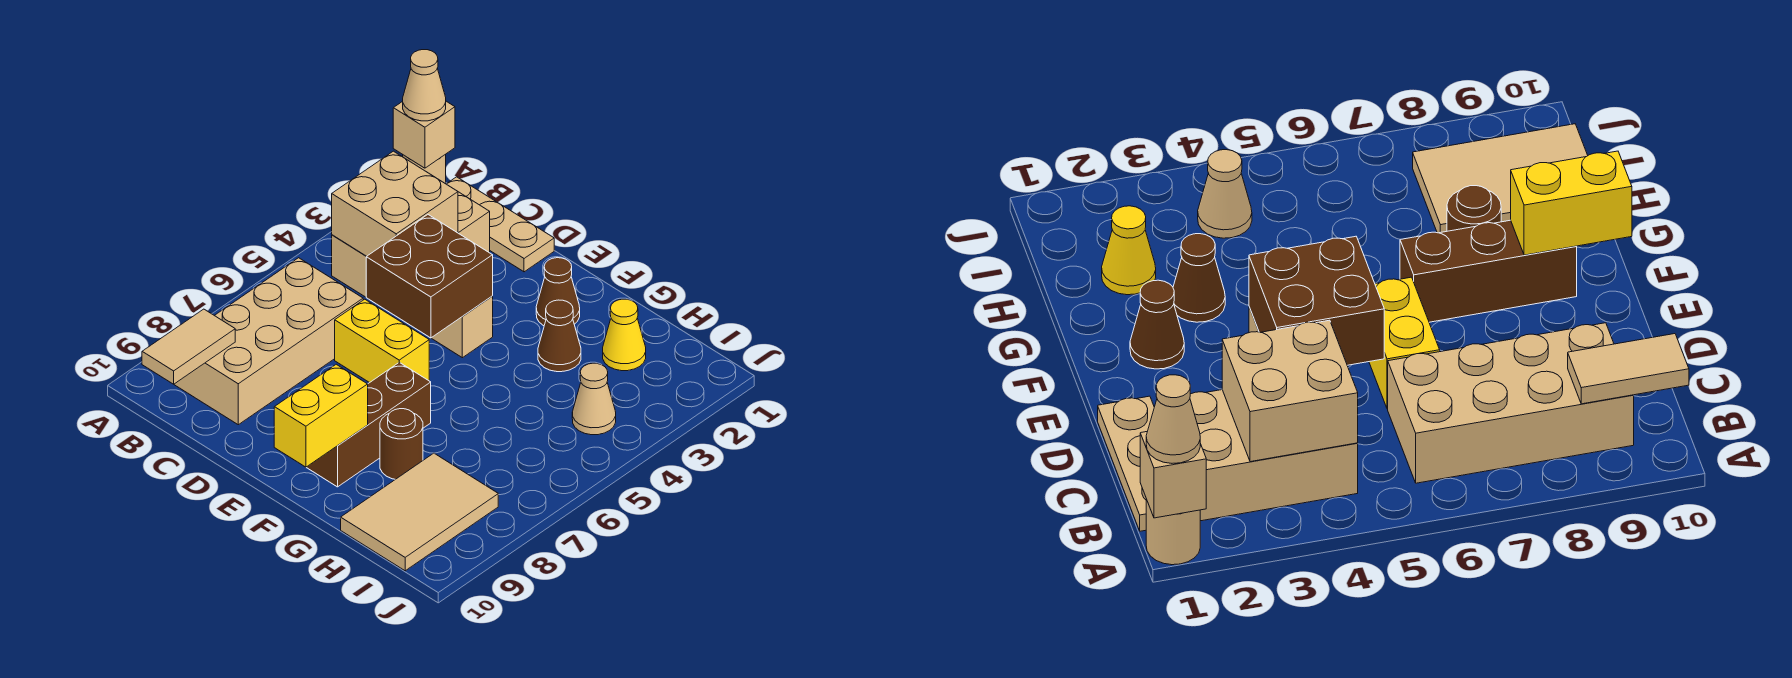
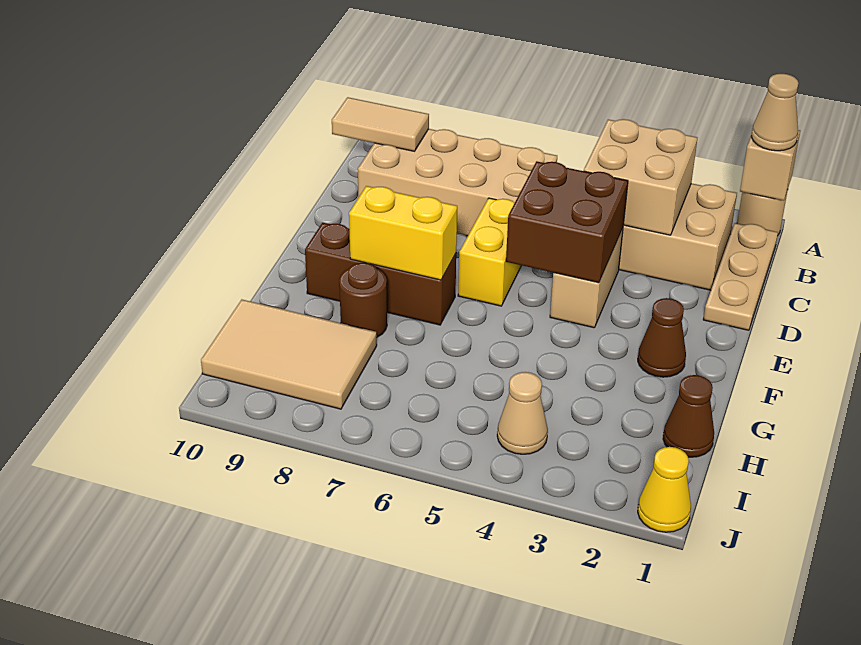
yellow 1x2 brick [274,364,368,467] -> yellow 1x2 brick moved to [349,186,457,280]
brown 1x1 cone [538,300,581,372] -> brown 1x1 cone moved to [663,375,714,457]
yellow 1x1 cone [603,299,646,371] -> yellow 1x1 cone moved to [638,447,691,532]

